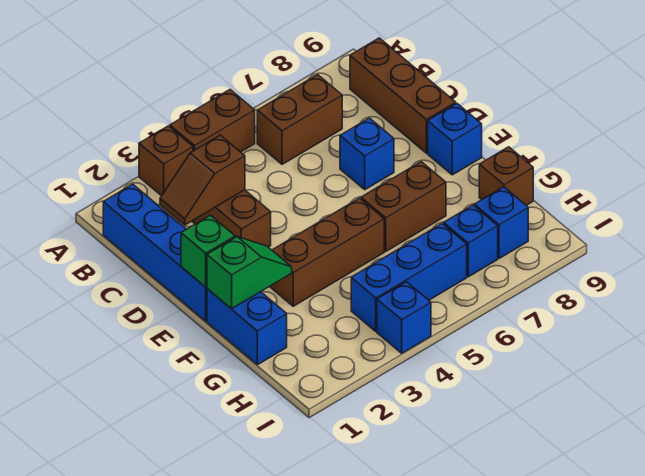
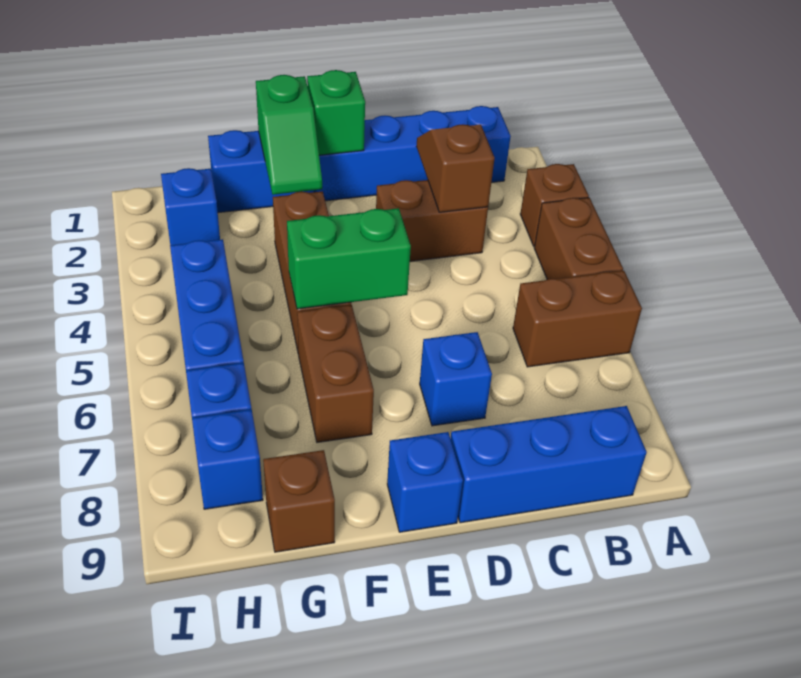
brown 1x2 brick [257,75,342,164] -> brown 1x2 brick turned to [513,271,642,367]
brown 1x3 brick [350,38,456,153] -> blue 1x3 brick [450,406,647,523]
none -> green 1x2 brick [287,208,411,309]
blue 1x1 brick [377,282,431,353] -> blue 1x1 brick moved to [161,168,220,245]

